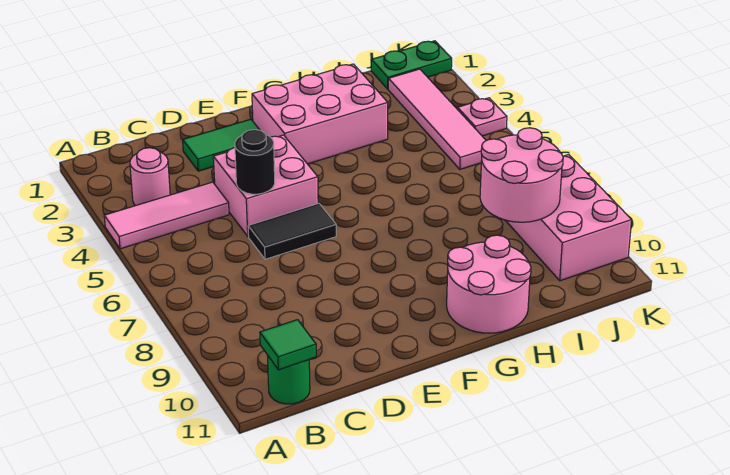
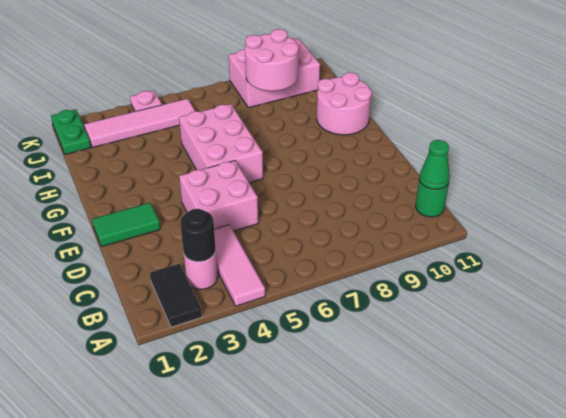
green 1x1 tile [260,320,316,370] -> green 1x1 cone [419,140,450,189]
green 1x2 tile [183,119,259,171] -> green 1x2 tile turned to [92,203,160,247]
black 1x1 round brick [235,130,275,194] -> black 1x1 round brick moved to [180,209,216,262]
black 1x2 tile [248,203,336,259] -> black 1x2 tile moved to [150,264,202,327]
pink 2x3 brick [252,64,388,164] -> pink 2x3 brick moved to [179,104,263,183]

